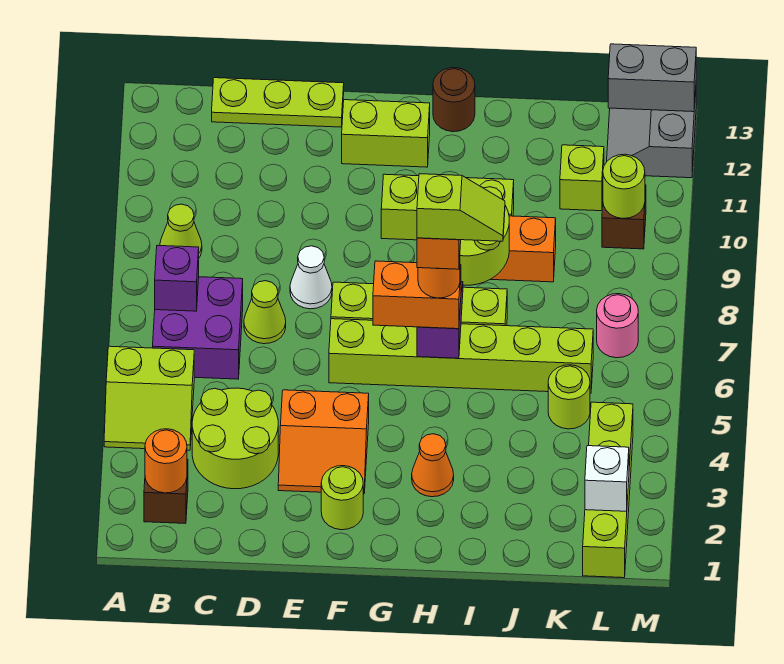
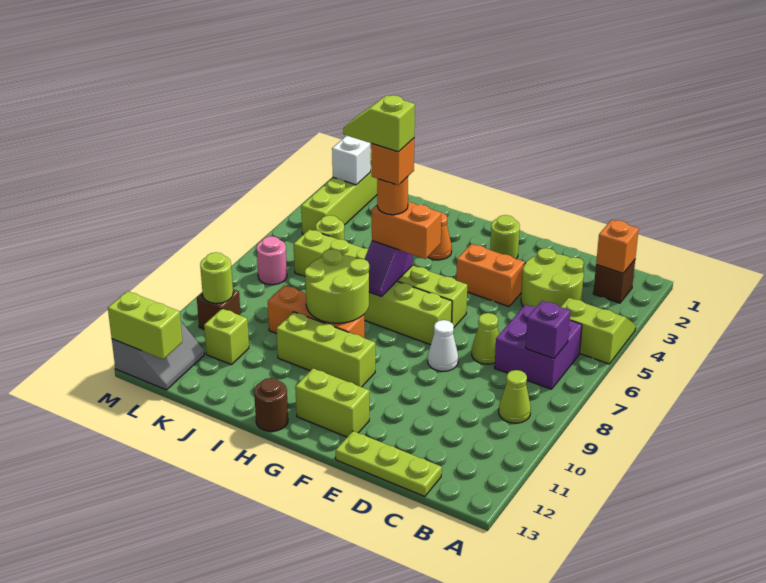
orange 1x1 round brick [145,429,187,493] -> orange 1x1 brick [596,220,639,273]
grey 1x2 brick [608,44,696,112] -> lime 1x2 brick [108,291,182,359]

